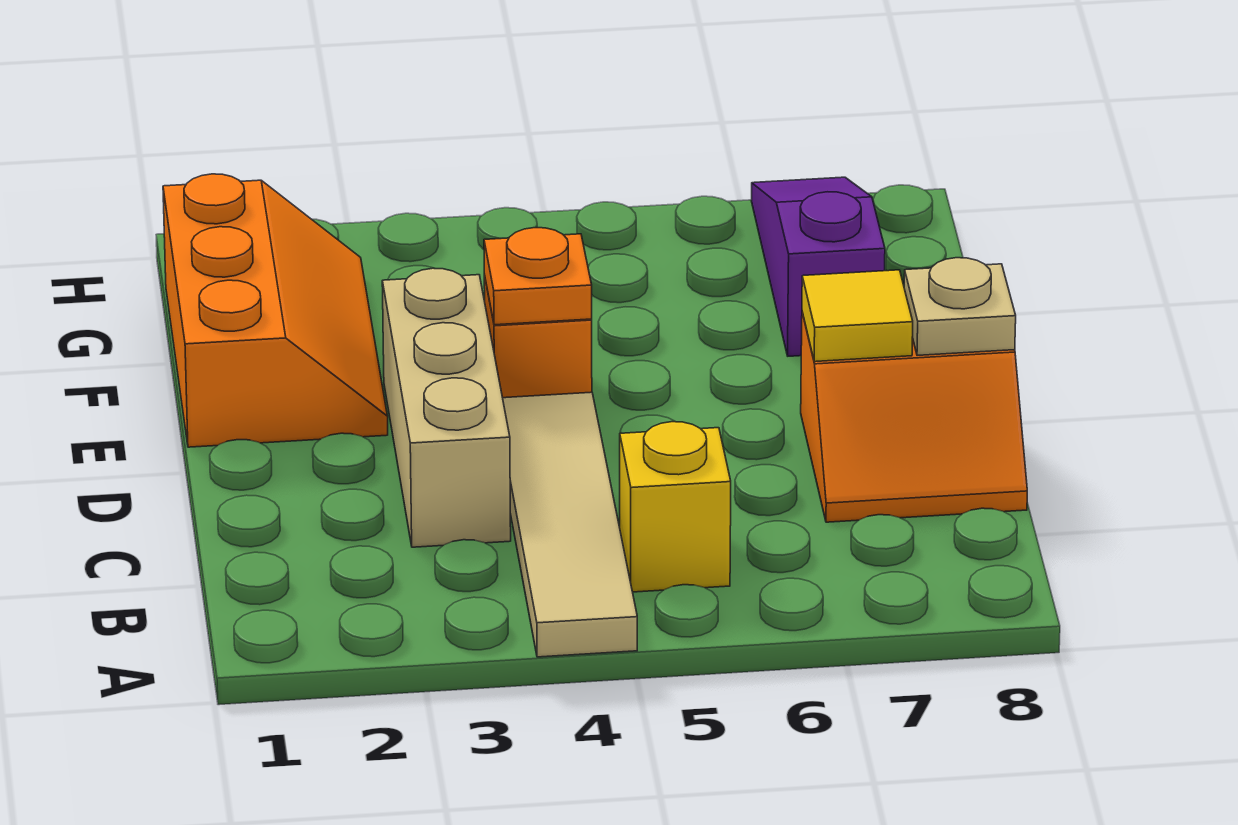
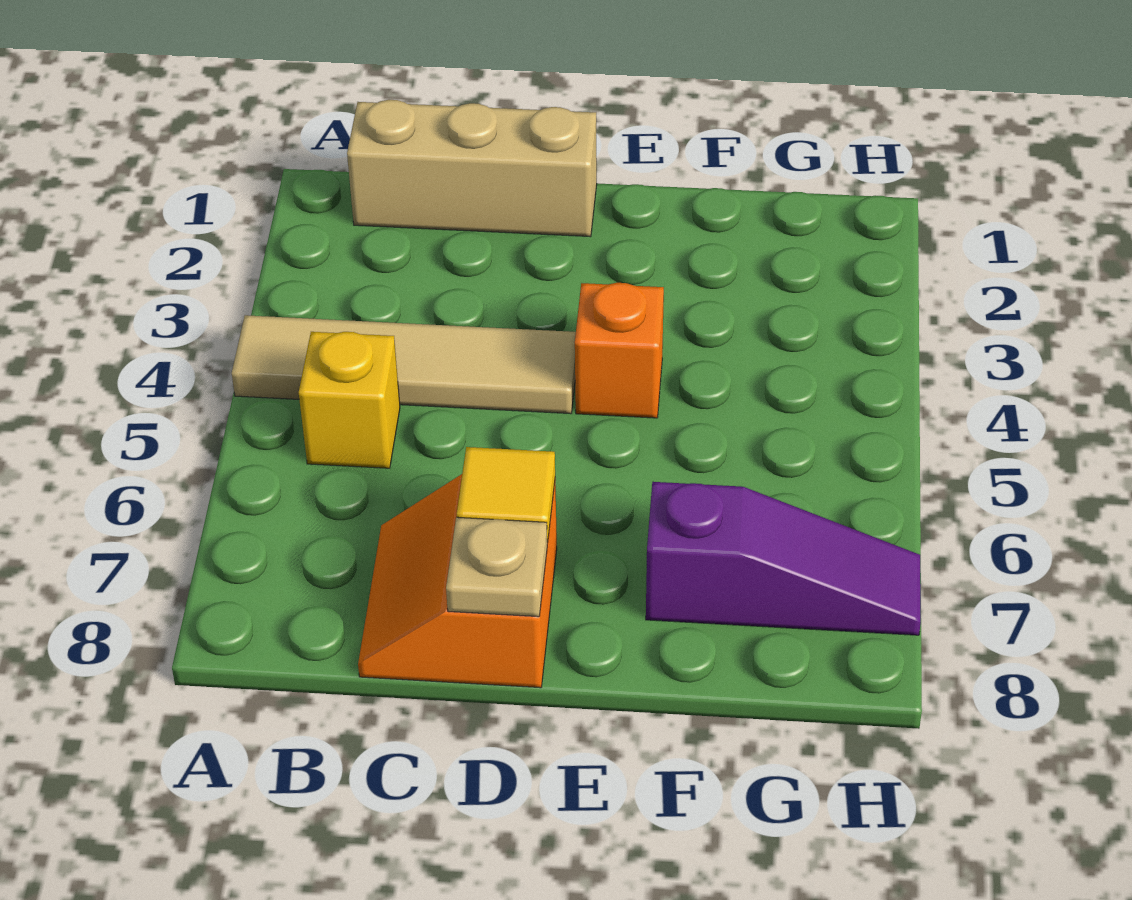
tan 1x3 brick [382,268,511,547] -> tan 1x3 brick moved to [347,100,597,237]
orange 2x3 slope [163,174,388,447] -> none
orange 1x1 plate [484,228,592,325] -> none

